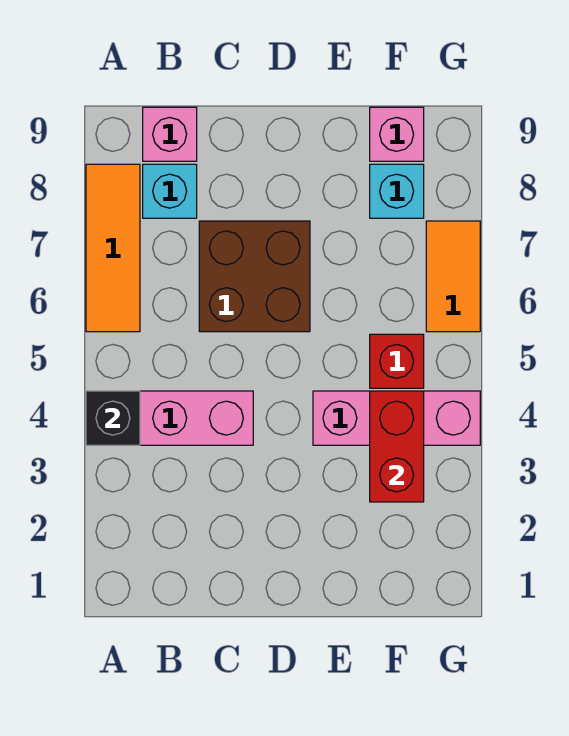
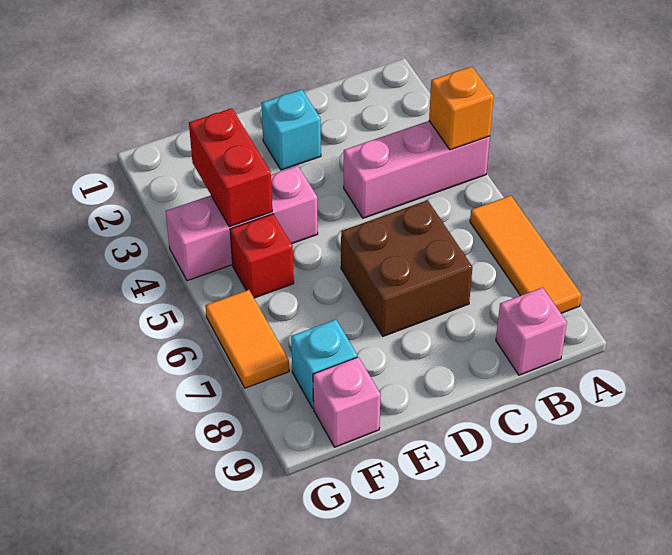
black 1x1 brick [86,391,140,445] -> orange 1x1 brick [429,67,494,150]
cyan 1x1 brick [143,164,197,218] -> cyan 1x1 brick moved to [261,90,321,170]

